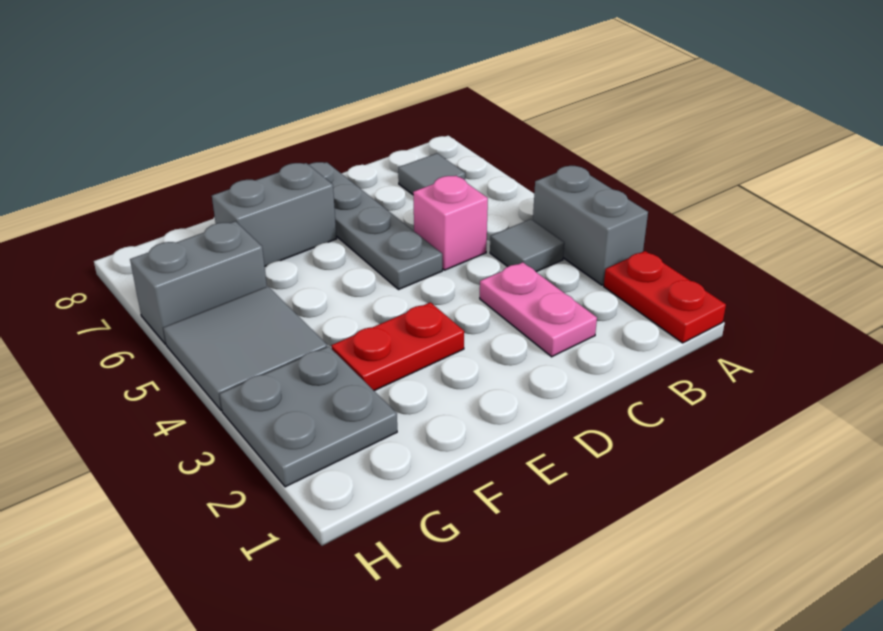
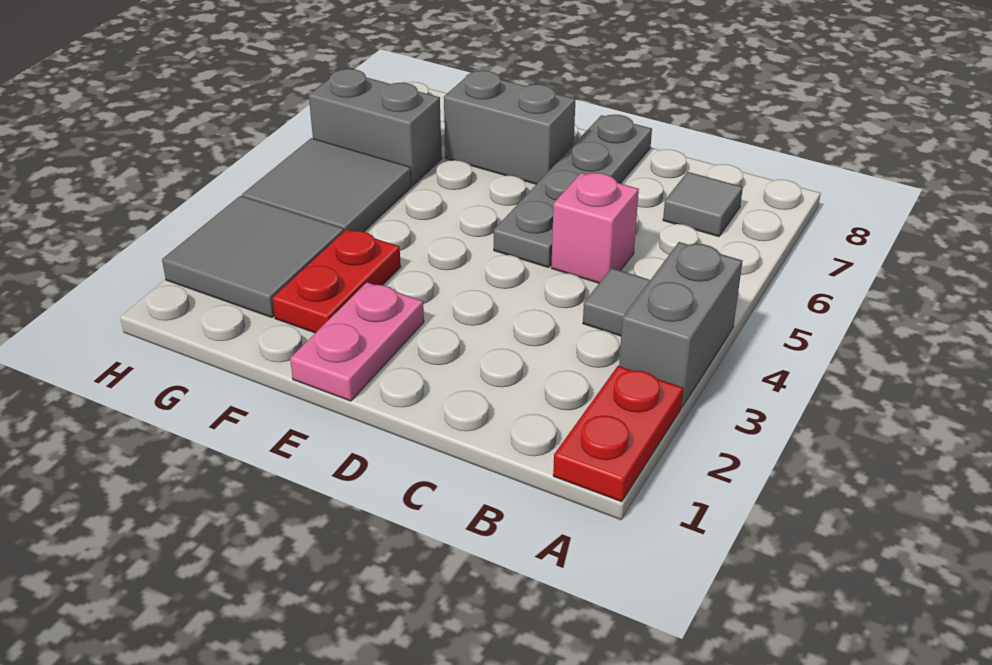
pink 1x2 plate [480,262,597,357] -> pink 1x2 plate moved to [290,282,424,401]
red 1x2 plate [331,302,464,391] -> red 1x2 plate turned to [272,230,401,333]
grey 2x2 plate [220,346,397,487] -> grey 2x2 tile [162,196,344,318]

